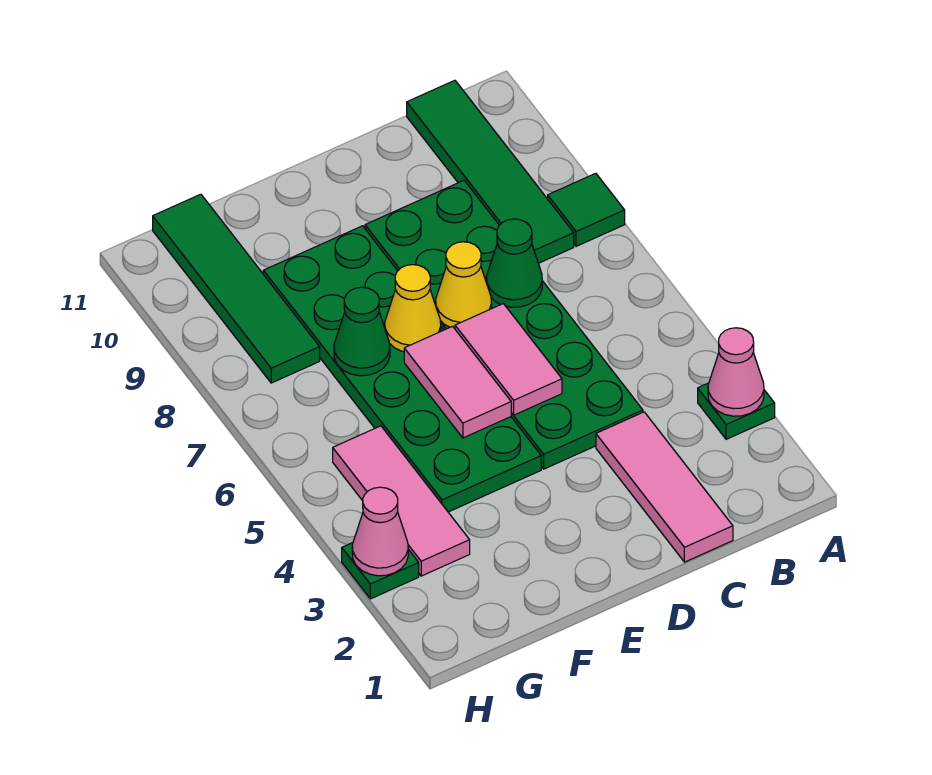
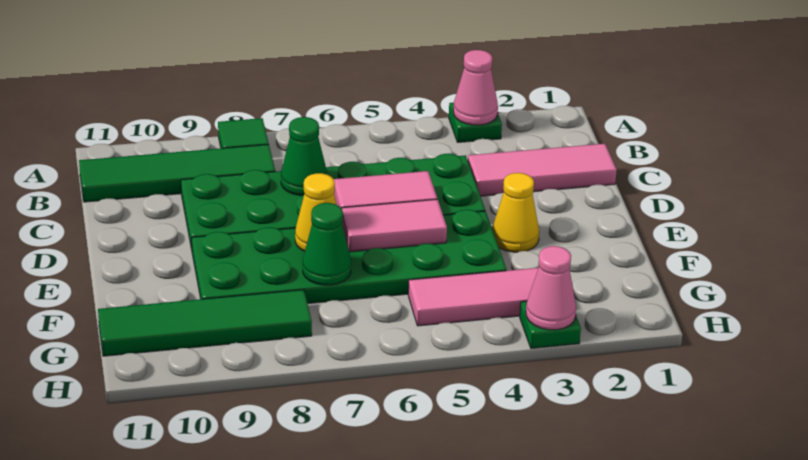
yellow 1x1 cone [436,242,492,329] -> yellow 1x1 cone moved to [492,173,539,252]

